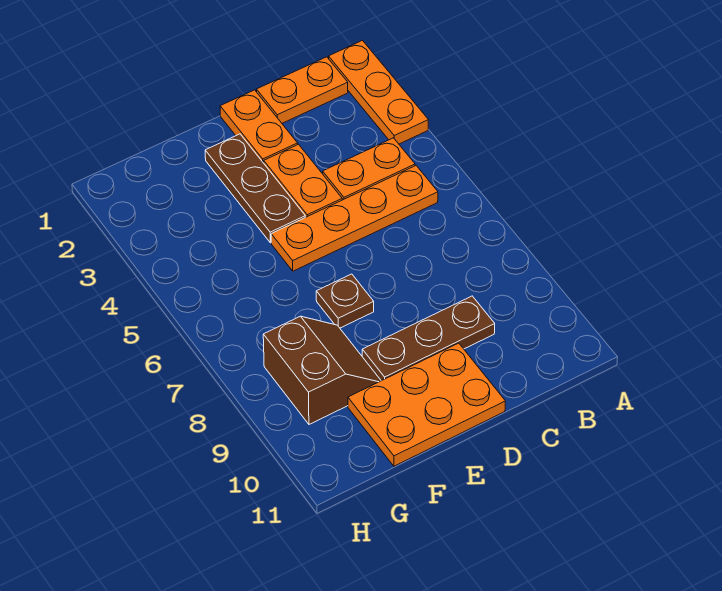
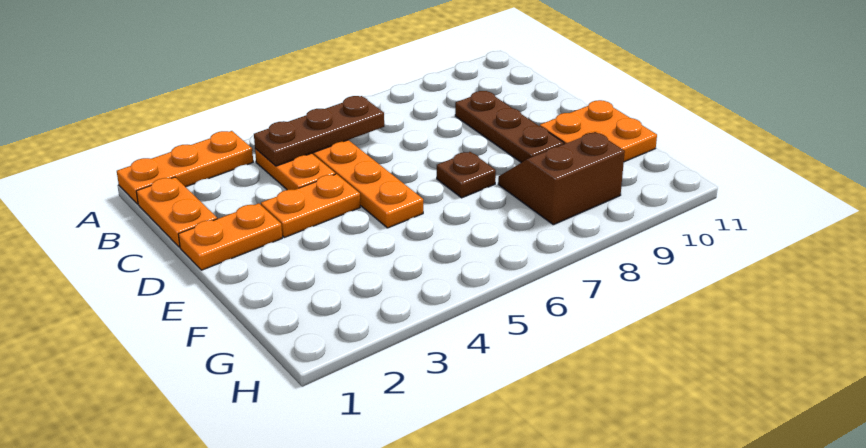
orange 2x3 plate [348,343,505,466] -> orange 2x2 plate [540,100,657,162]
brown 1x3 plate [205,134,305,243] -> brown 1x3 plate moved to [254,96,384,166]

